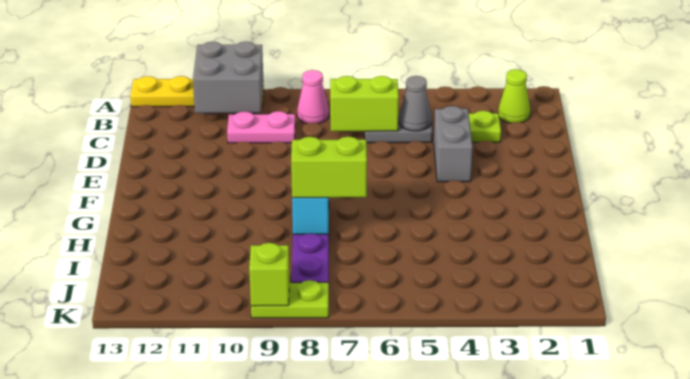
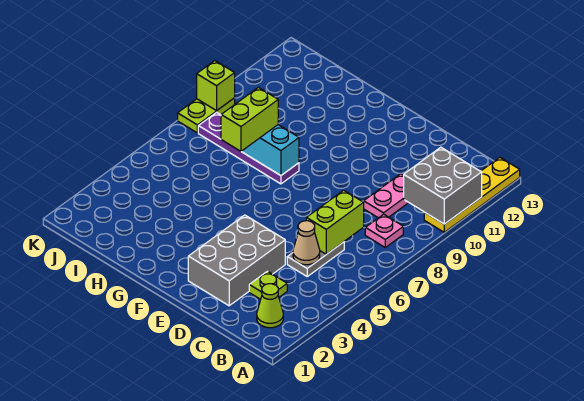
pink 1x1 cone [297,70,329,124] -> pink 1x1 plate [365,214,403,247]
grey 1x1 cone [399,76,432,131] -> tan 1x1 cone [293,221,320,265]
grey 1x2 brick [434,106,473,182] -> grey 2x3 brick [188,215,285,306]

